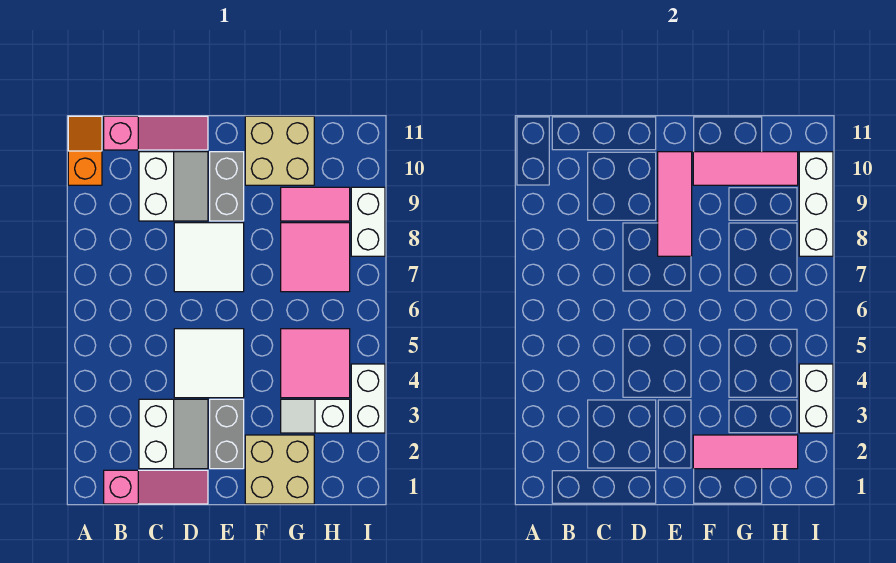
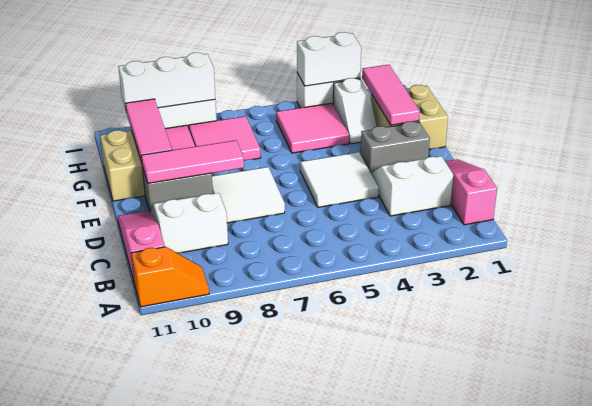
orange 1x2 slope [68,116,102,185] -> orange 1x2 slope turned to [131,247,209,307]

